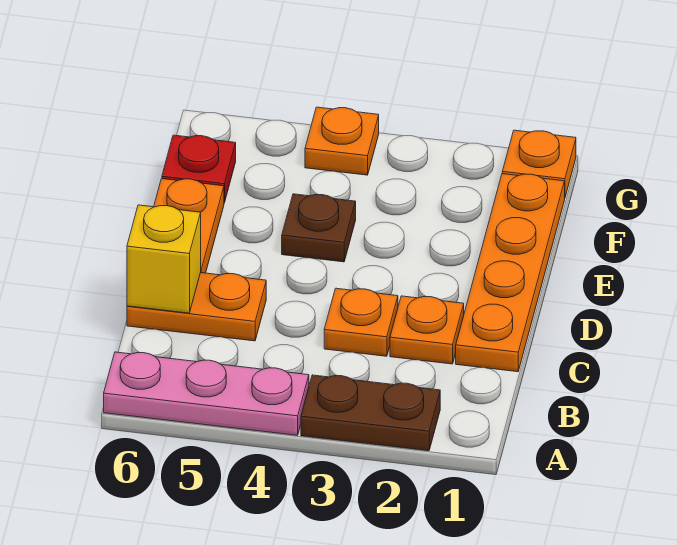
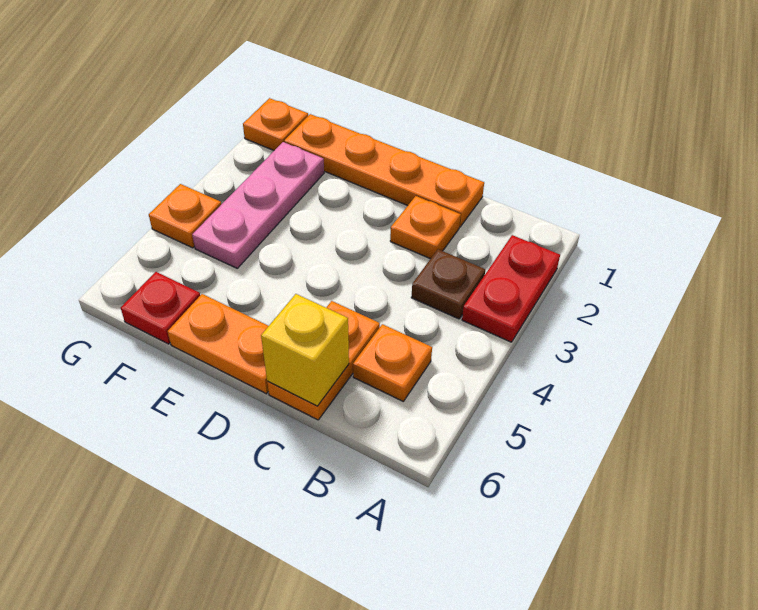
brown 1x2 plate [301,375,440,451] -> red 1x2 plate [462,235,560,342]
pink 1x3 plate [104,352,309,435] -> pink 1x3 plate moved to [192,142,324,268]
orange 1x1 plate [324,288,398,356] -> orange 1x1 plate moved to [353,324,432,401]
brown 1x1 plate [282,194,356,262] -> brown 1x1 plate moved to [411,249,485,319]

